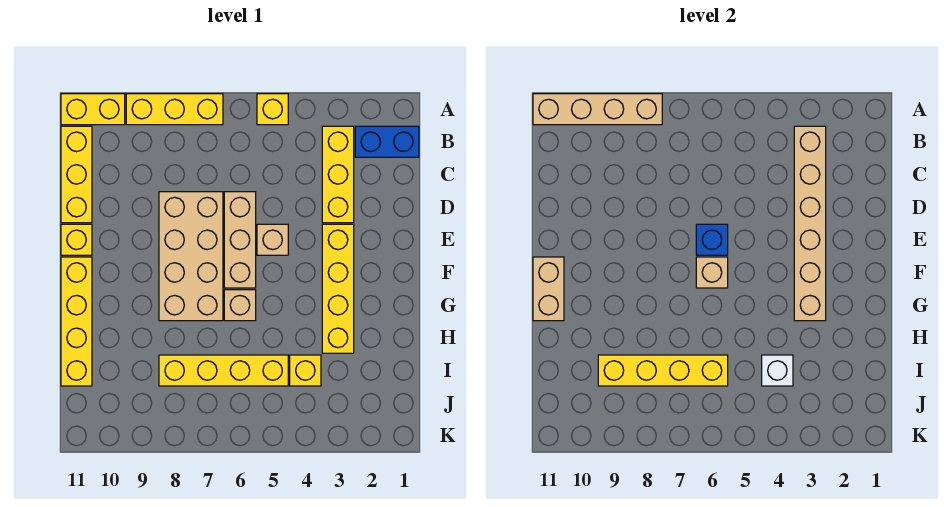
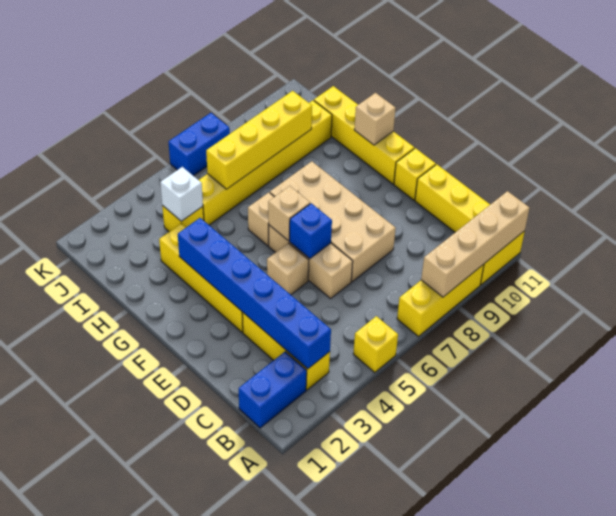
tan 1x6 brick [794,126,826,321] -> blue 1x6 brick [178,218,331,369]
tan 1x2 brick [533,257,564,321] -> tan 1x1 brick [354,93,396,145]
yellow 1x4 brick [159,355,288,386] -> yellow 1x6 brick [199,100,332,225]
none -> blue 1x2 brick [169,113,230,176]

